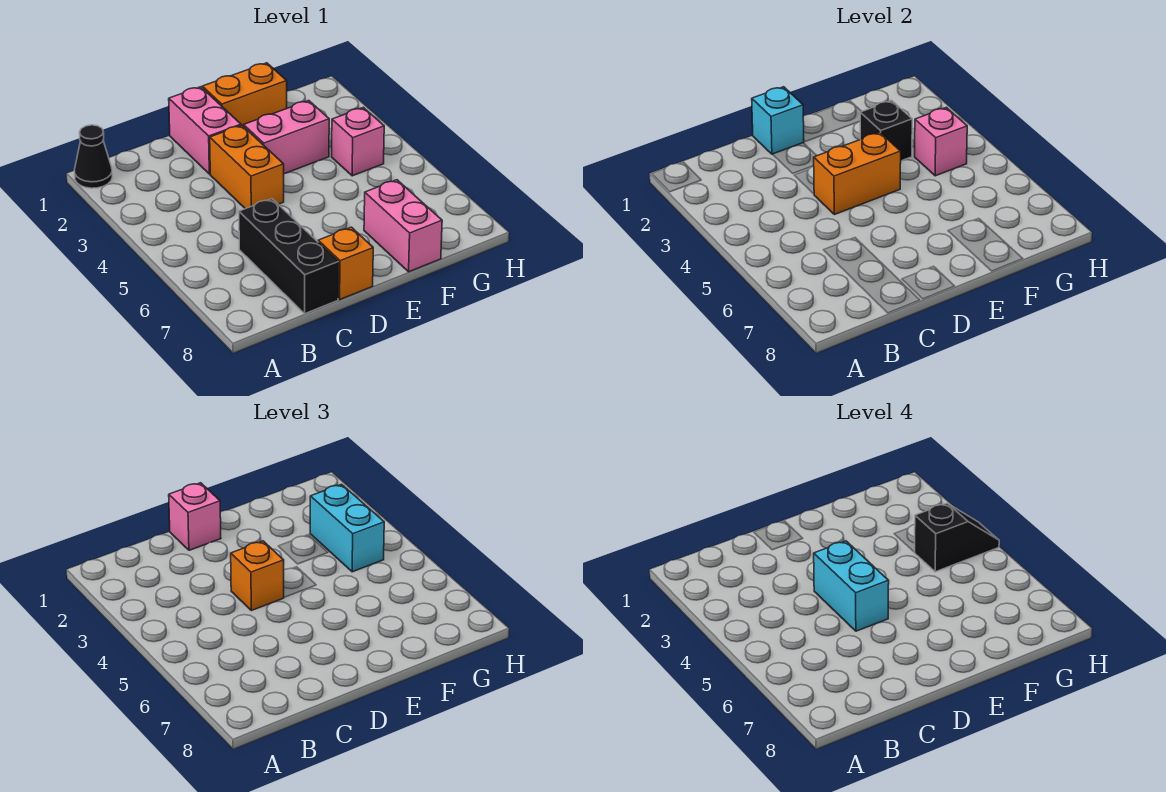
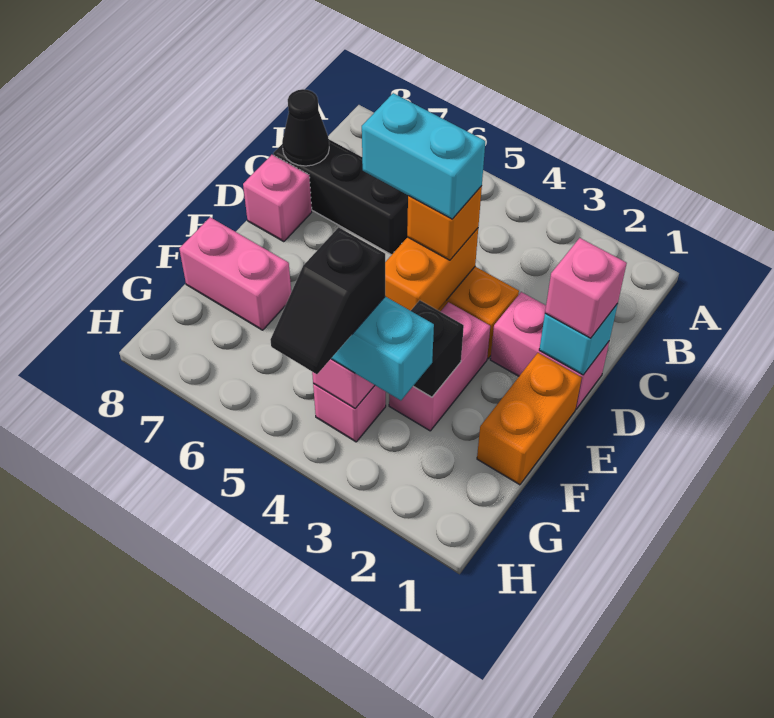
black 1x1 cone [74,125,112,188] -> black 1x1 cone moved to [282,89,329,166]
orange 1x1 brick [318,227,373,299] -> pink 1x1 brick [243,155,312,242]

